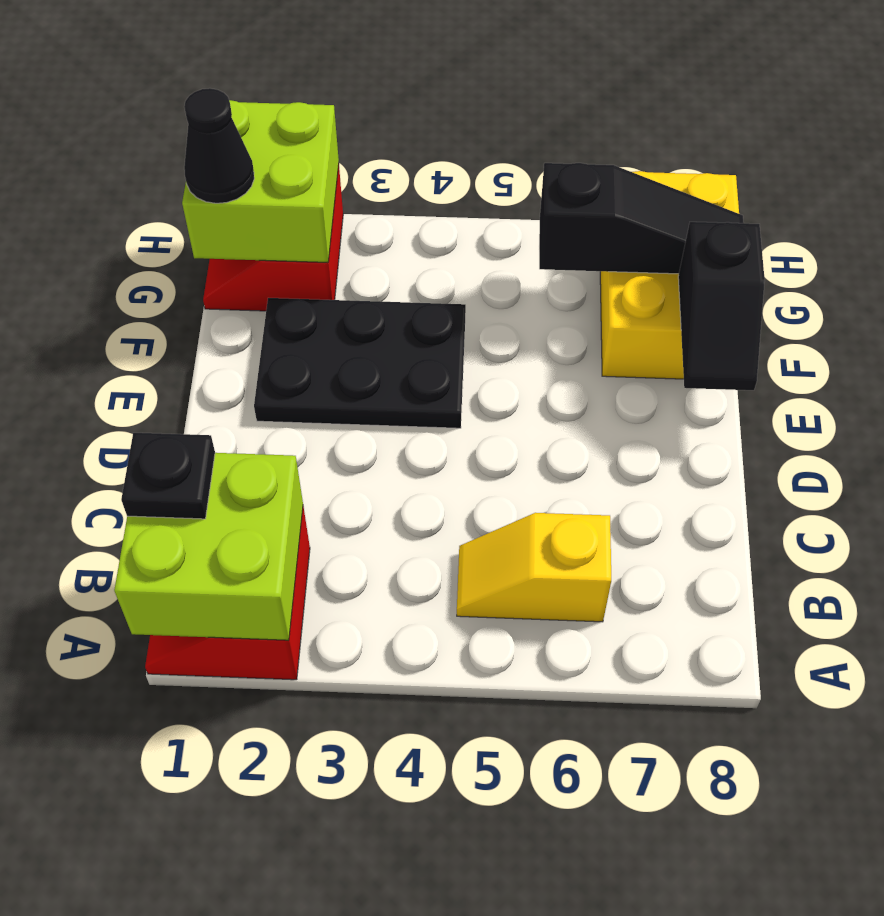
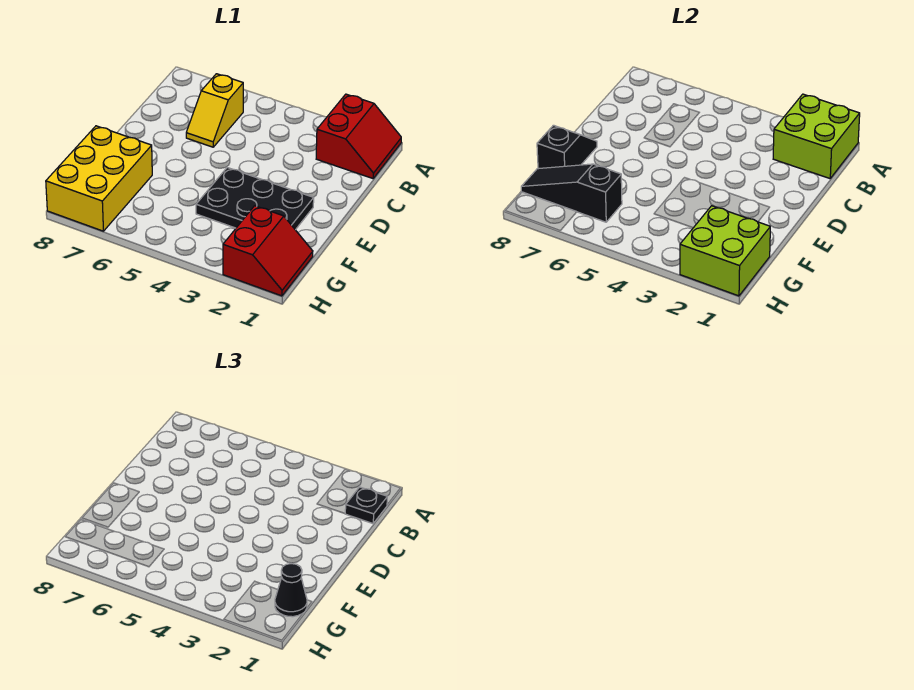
yellow 1x2 slope [457,513,611,622] -> yellow 1x2 slope turned to [186,74,243,147]

